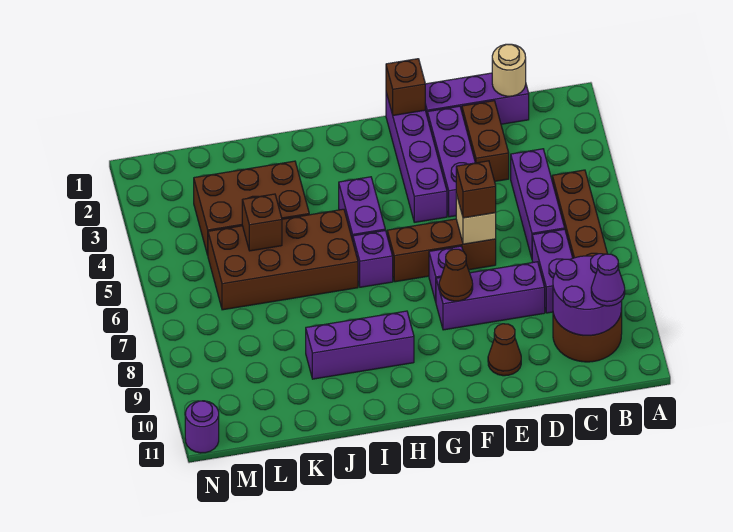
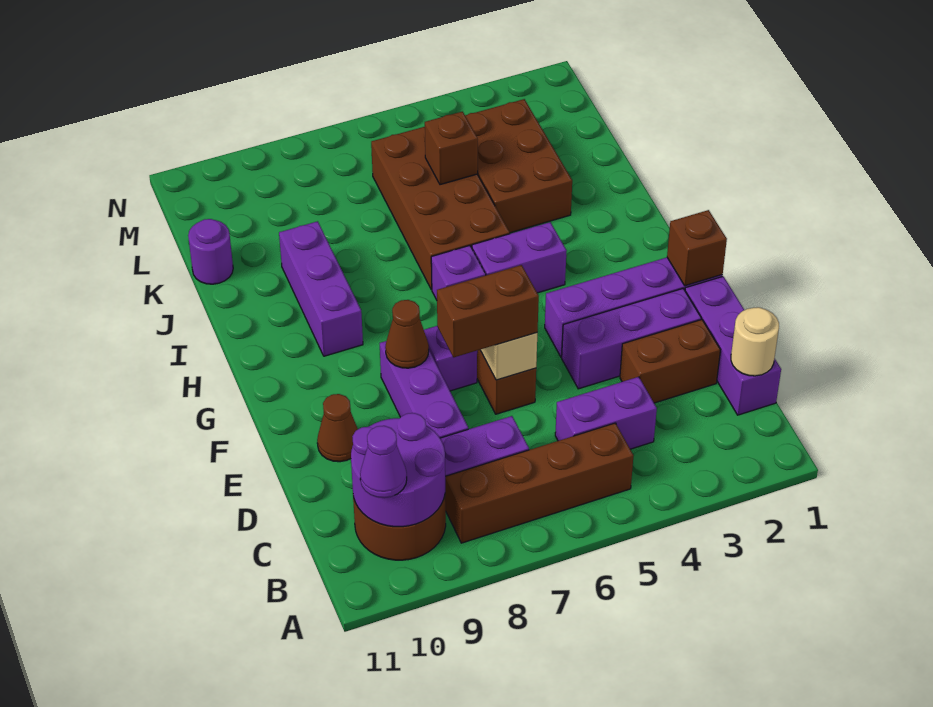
purple 1x3 brick [511,149,565,258] -> purple 1x2 brick [555,377,657,449]
brown 1x1 brick [456,161,496,218] -> brown 1x2 brick [437,265,539,357]
purple 1x1 round brick [185,401,219,453] -> purple 1x1 round brick moved to [188,219,233,284]

